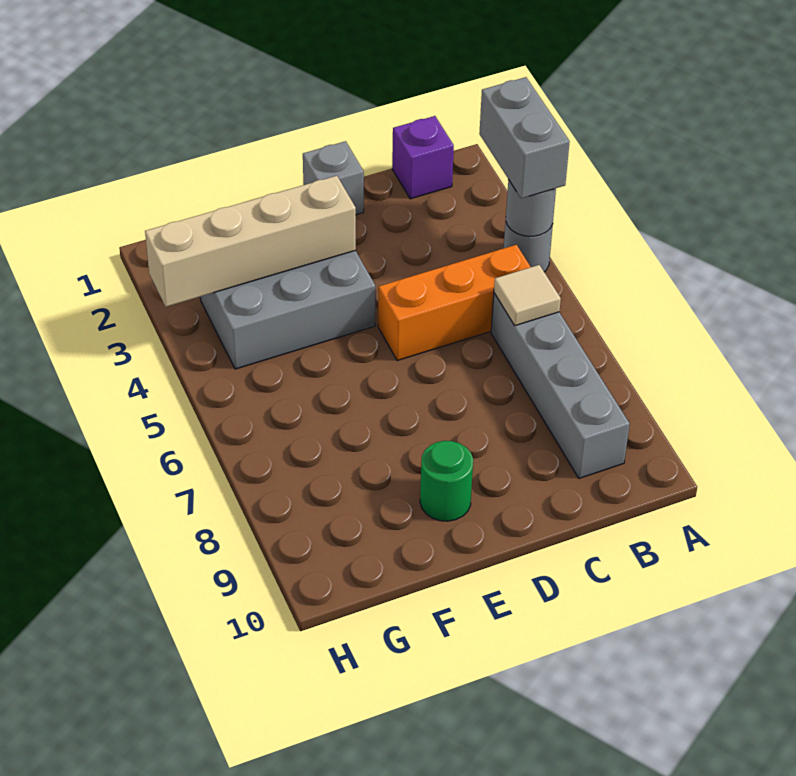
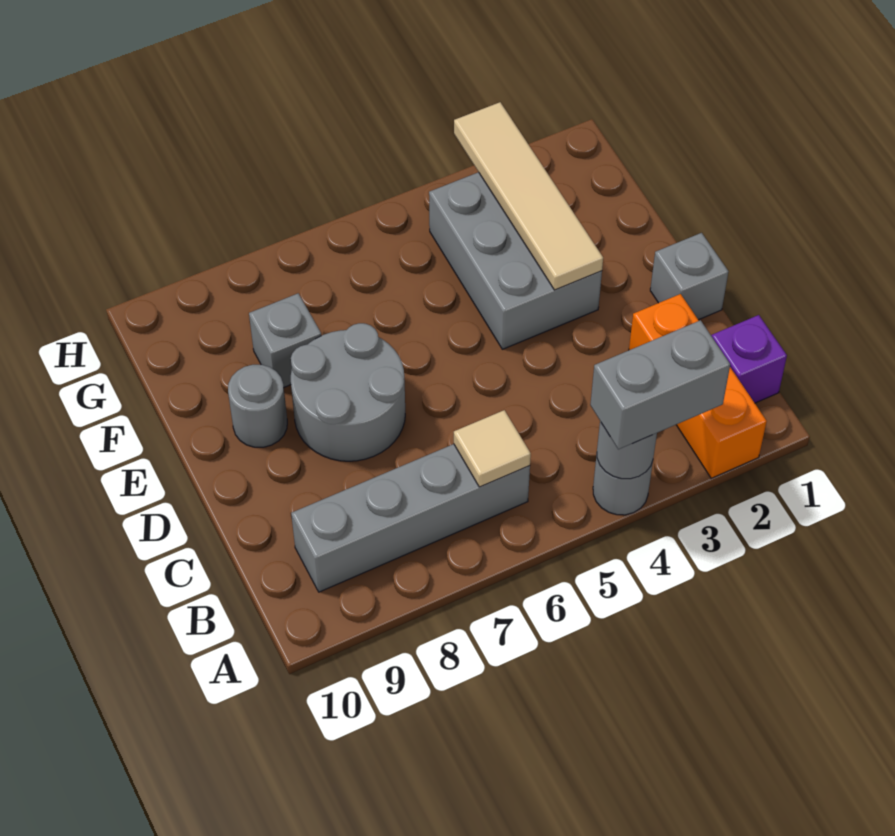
orange 1x3 brick [378,245,530,361] -> orange 1x3 brick moved to [629,294,767,478]
none -> grey 2x2 round brick [291,323,405,461]
tan 1x4 brick [145,176,356,307] -> tan 1x4 tile [454,102,603,290]
green 1x1 round brick [420,441,473,521] -> grey 1x1 round brick [228,365,287,447]
none -> grey 1x1 brick [249,293,321,387]

